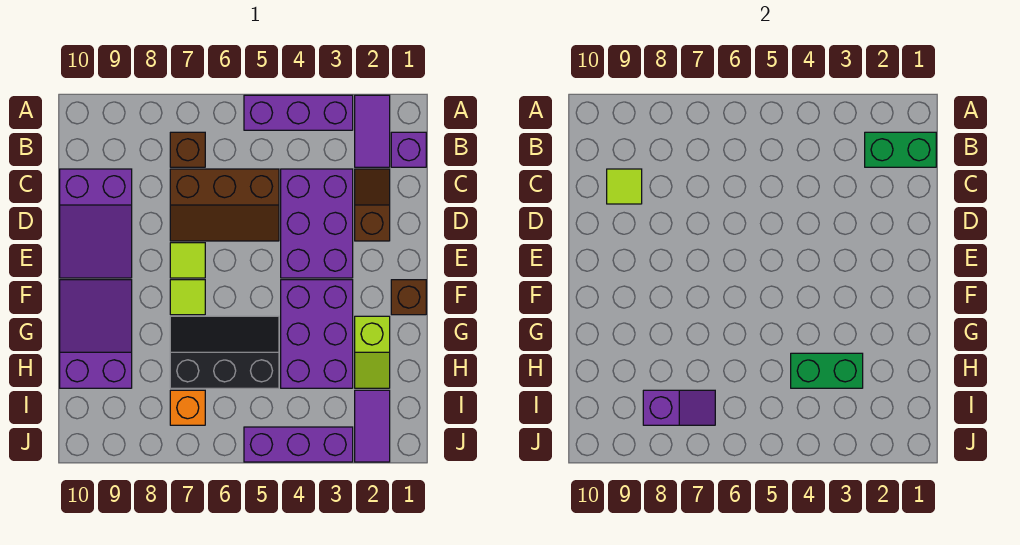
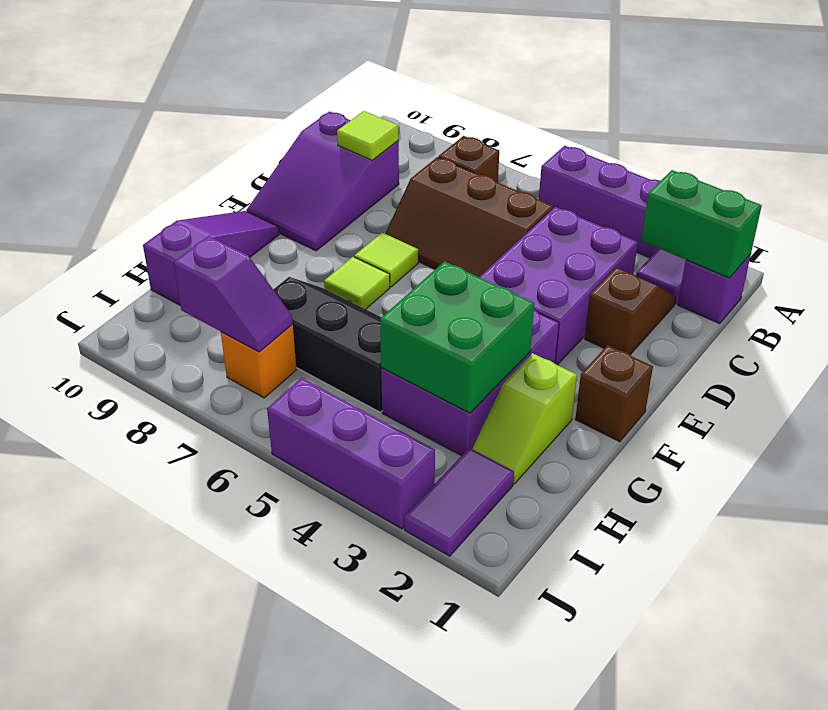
purple 2x3 slope [60,280,132,388] -> purple 1x3 slope [143,211,279,305]
green 1x2 brick [791,353,863,388] -> green 2x2 brick [380,261,534,413]

